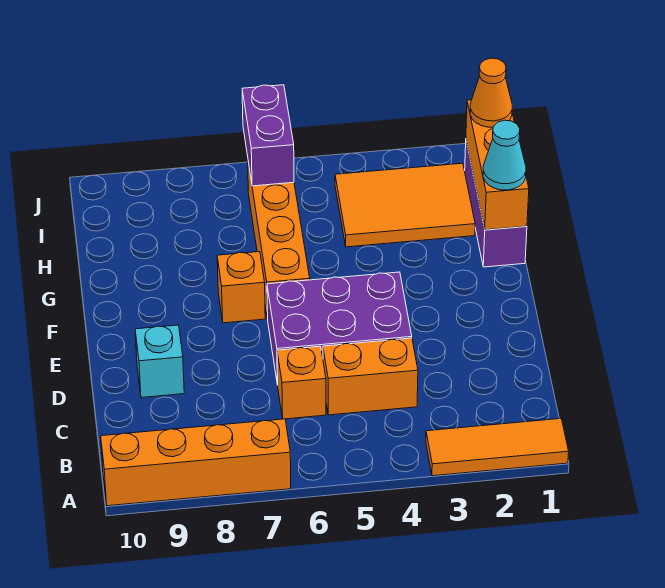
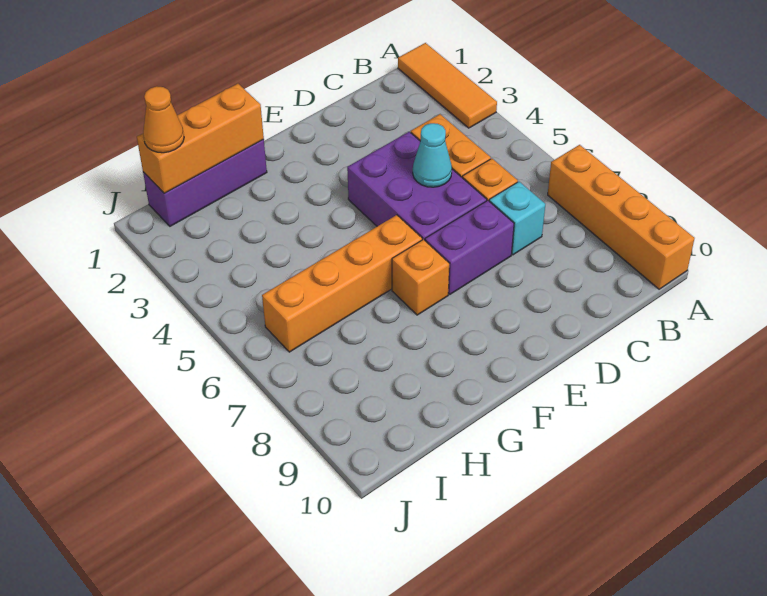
cyan 1x1 brick [135,325,184,398] -> cyan 1x1 brick moved to [489,182,545,255]
cyan 1x1 cone [483,120,526,190] -> cyan 1x1 cone moved to [413,123,452,187]
orange 2x3 tile [335,163,475,247] -> none
purple 1x2 brick [242,85,294,186] -> purple 1x2 brick moved to [425,200,514,294]

